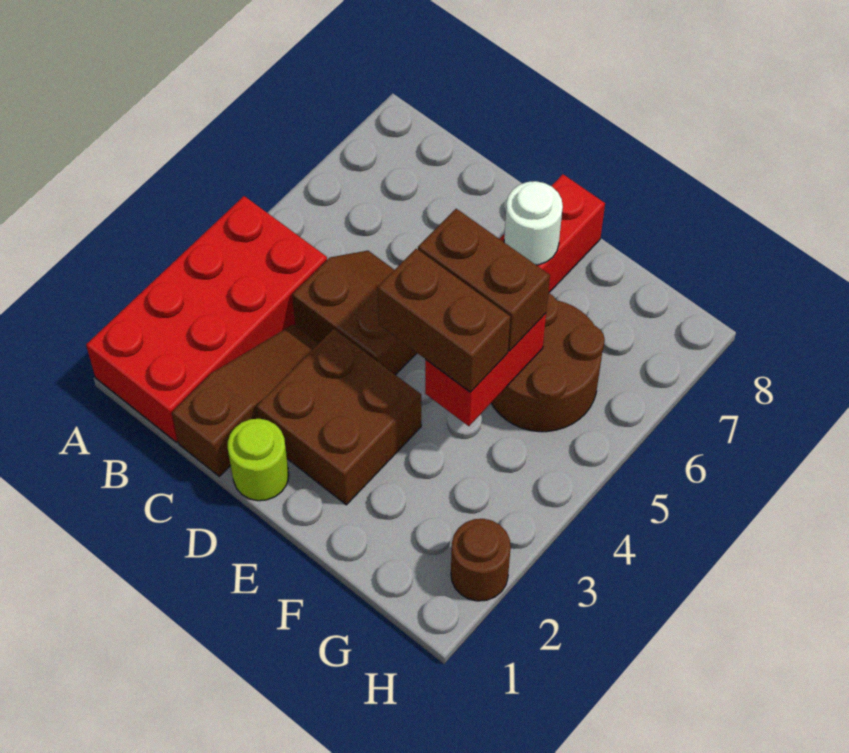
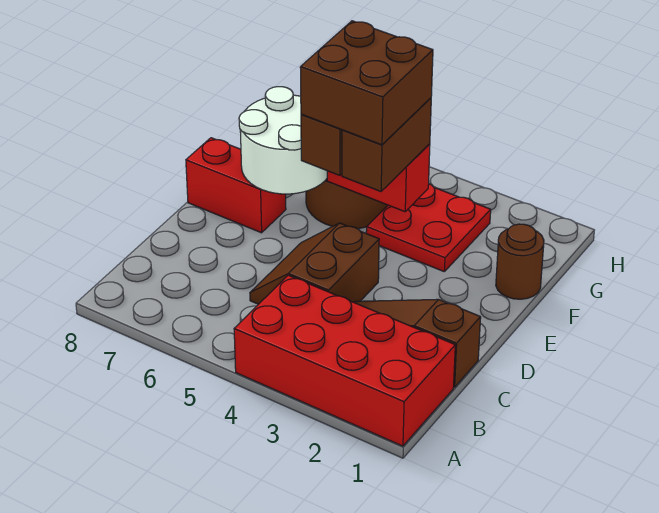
lime 1x1 round brick [228,419,289,501] -> none
brown 2x2 brick [256,329,421,505] -> brown 2x2 brick moved to [300,21,433,145]
white 1x1 round brick [504,181,563,265] -> white 2x2 round brick [239,87,327,194]
none -> red 2x2 plate [366,184,491,271]
brown 1x1 round brick [451,519,511,601] -> brown 1x1 round brick moved to [496,224,544,299]

